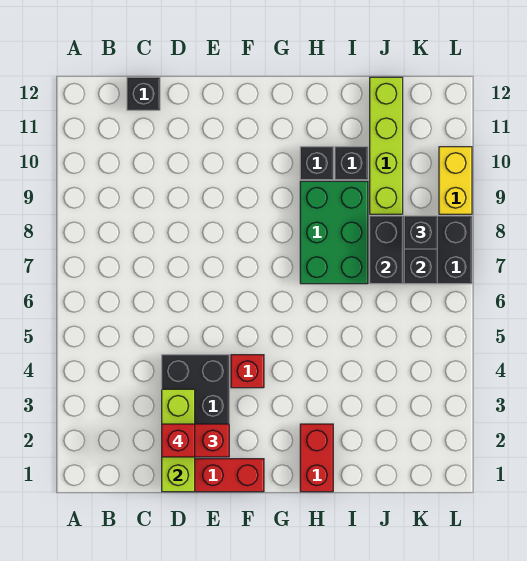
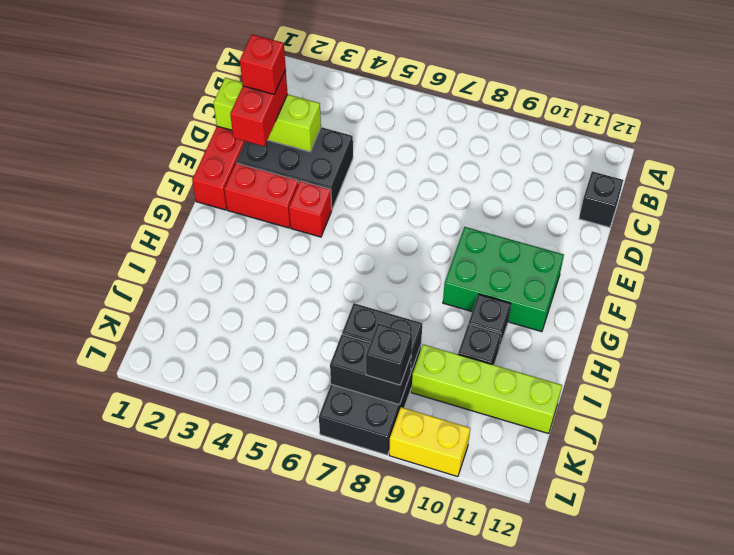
red 1x2 brick [300,424,333,492] -> red 1x2 brick moved to [224,163,299,228]
green 2x3 brick [300,181,368,284] -> green 2x3 brick moved to [443,227,564,332]

